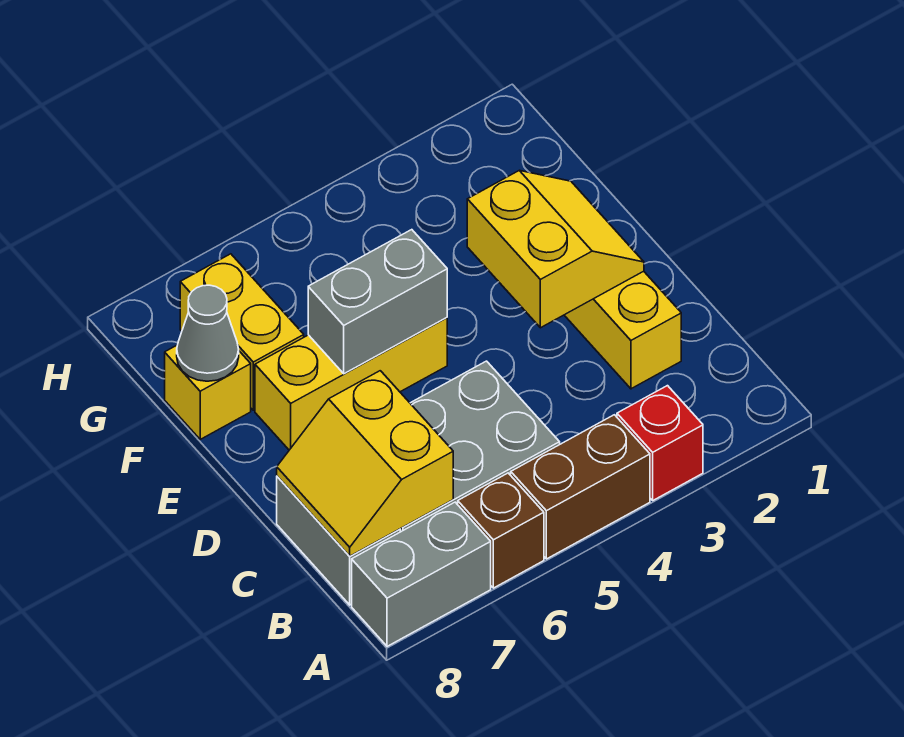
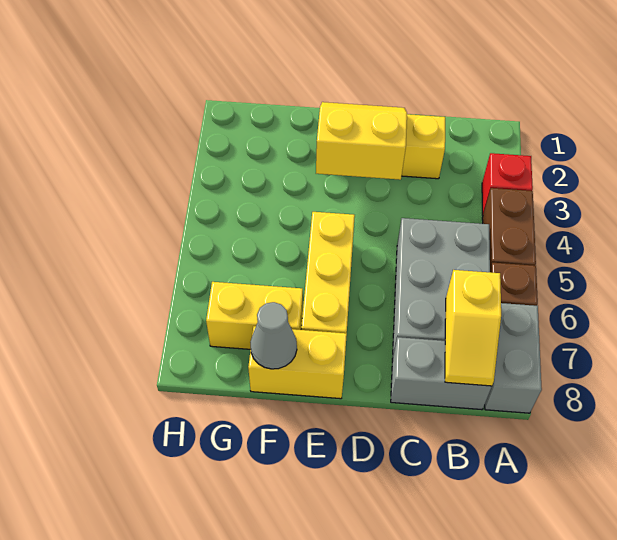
yellow 2x2 slope [277,371,453,556] -> yellow 1x2 slope [445,270,501,386]
grey 1x2 brick [308,230,447,374] -> none
yellow 1x1 brick [165,345,251,439] -> yellow 1x2 brick [248,326,347,399]

